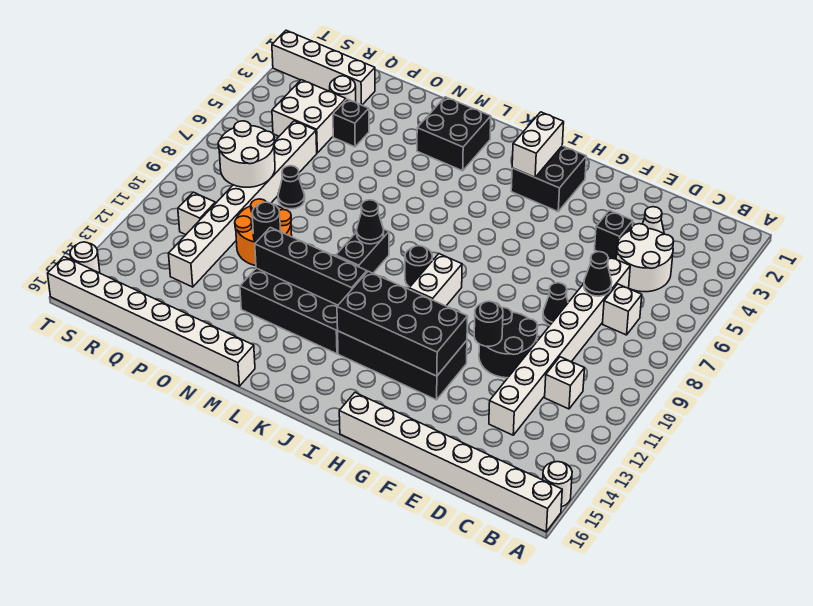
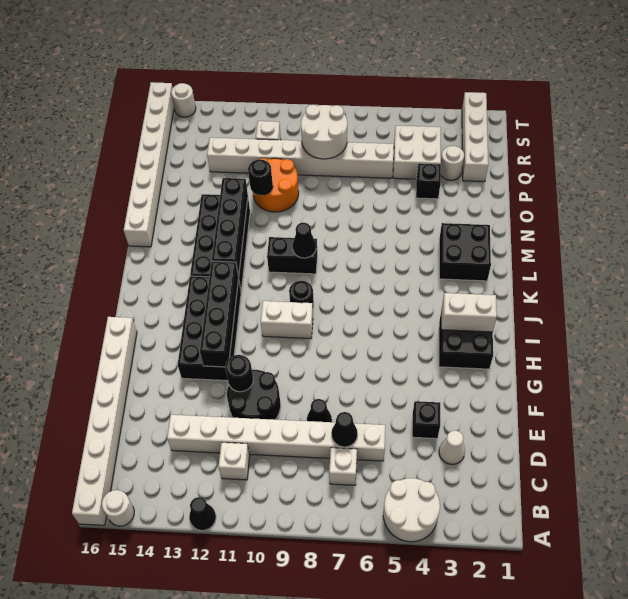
white 2x2 round brick [616,224,674,292] -> white 2x2 round brick moved to [383,478,440,542]
black 2x4 brick [337,271,468,376] -> black 1x4 brick [200,261,239,367]
black 1x1 cone [278,166,305,209] -> black 1x1 cone moved to [189,497,216,531]

